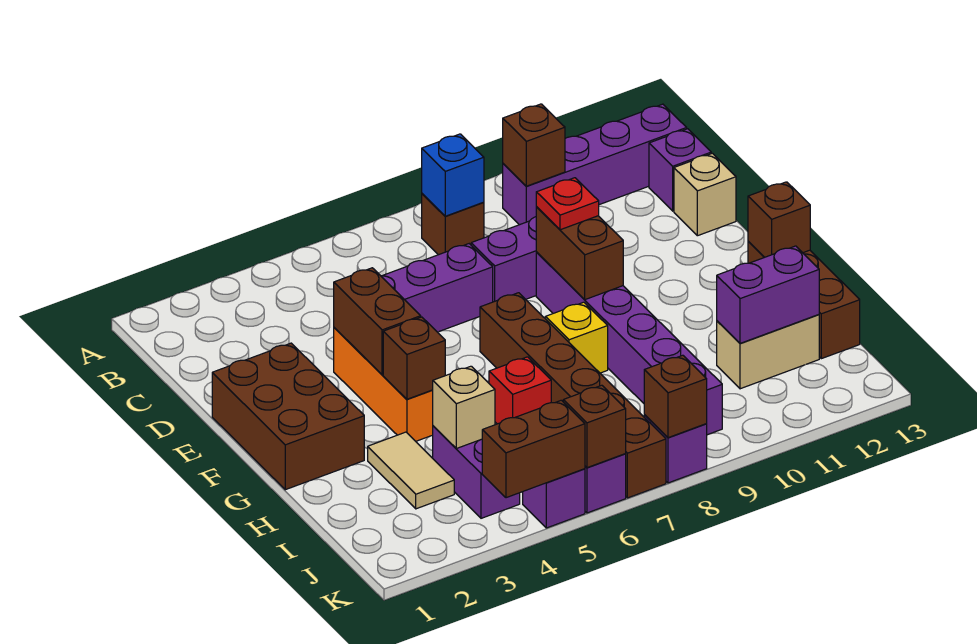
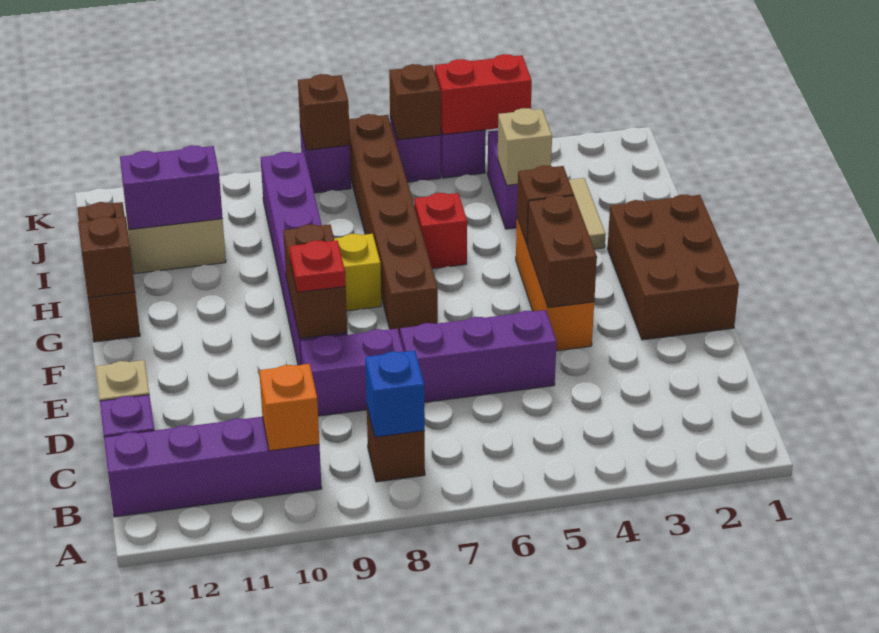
brown 1x1 brick [503,104,565,186] -> orange 1x1 brick [259,364,319,451]
brown 1x2 brick [482,400,585,498] -> red 1x2 brick [435,54,532,135]

